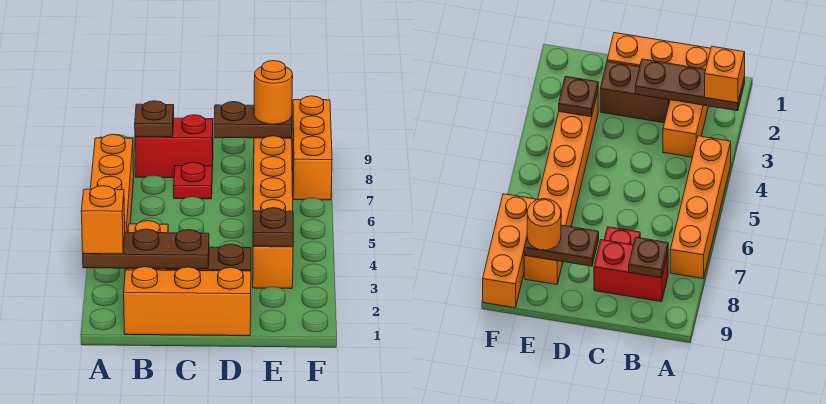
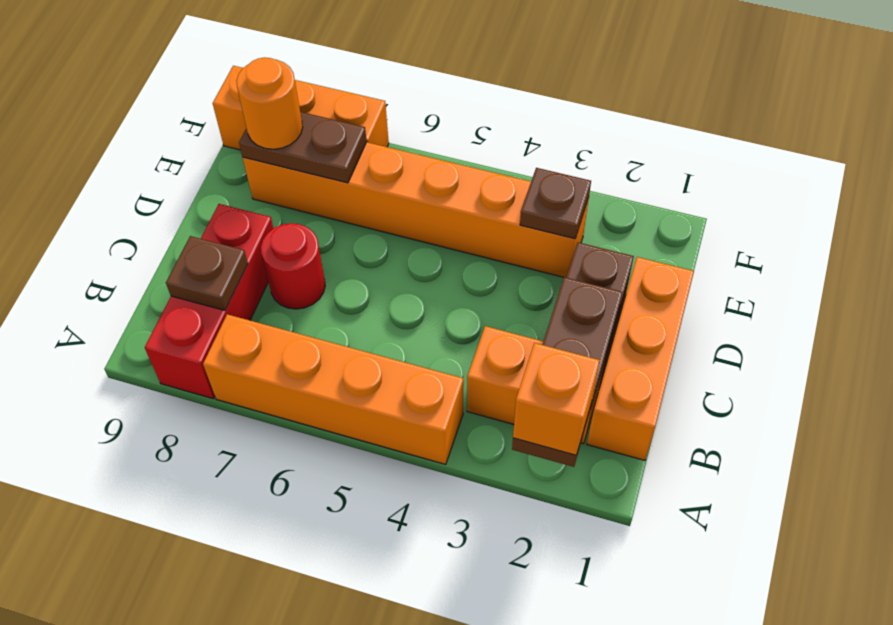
red 1x2 brick [135,115,213,178] -> red 1x3 brick [145,204,273,398]
red 1x1 plate [174,162,212,199] -> red 1x1 round brick [261,223,325,309]
brown 1x2 plate [214,102,292,138] -> brown 1x2 plate turned to [239,112,367,183]

